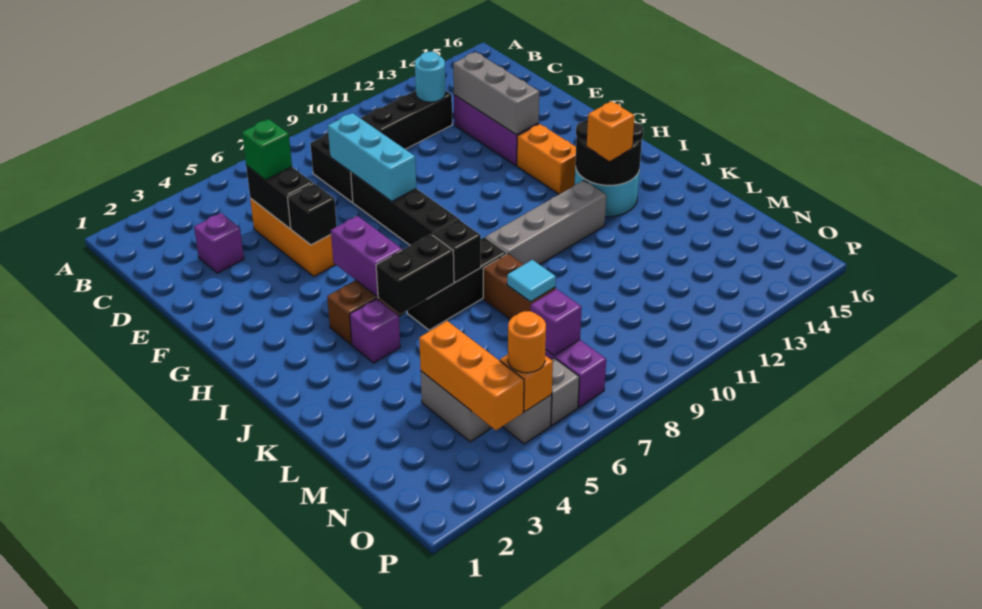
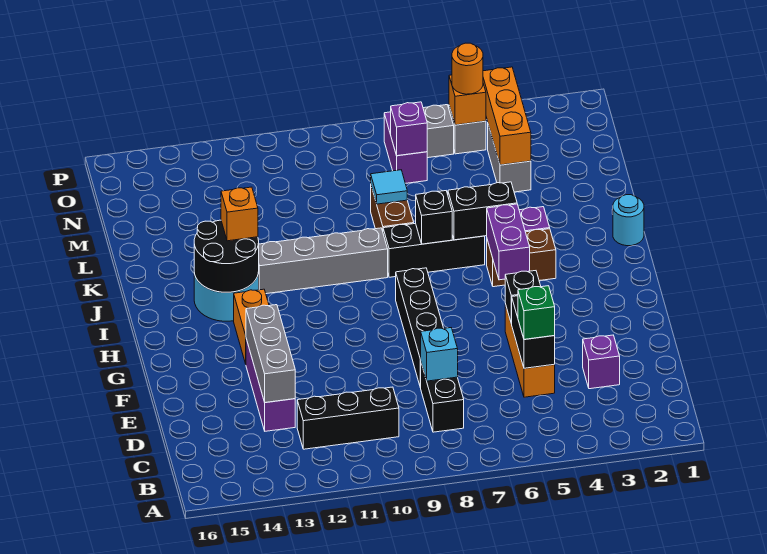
cyan 1x1 round brick [415,52,446,102] -> cyan 1x1 round brick moved to [613,195,644,246]
cyan 1x3 brick [328,113,416,201] -> cyan 1x1 brick [420,328,458,381]

